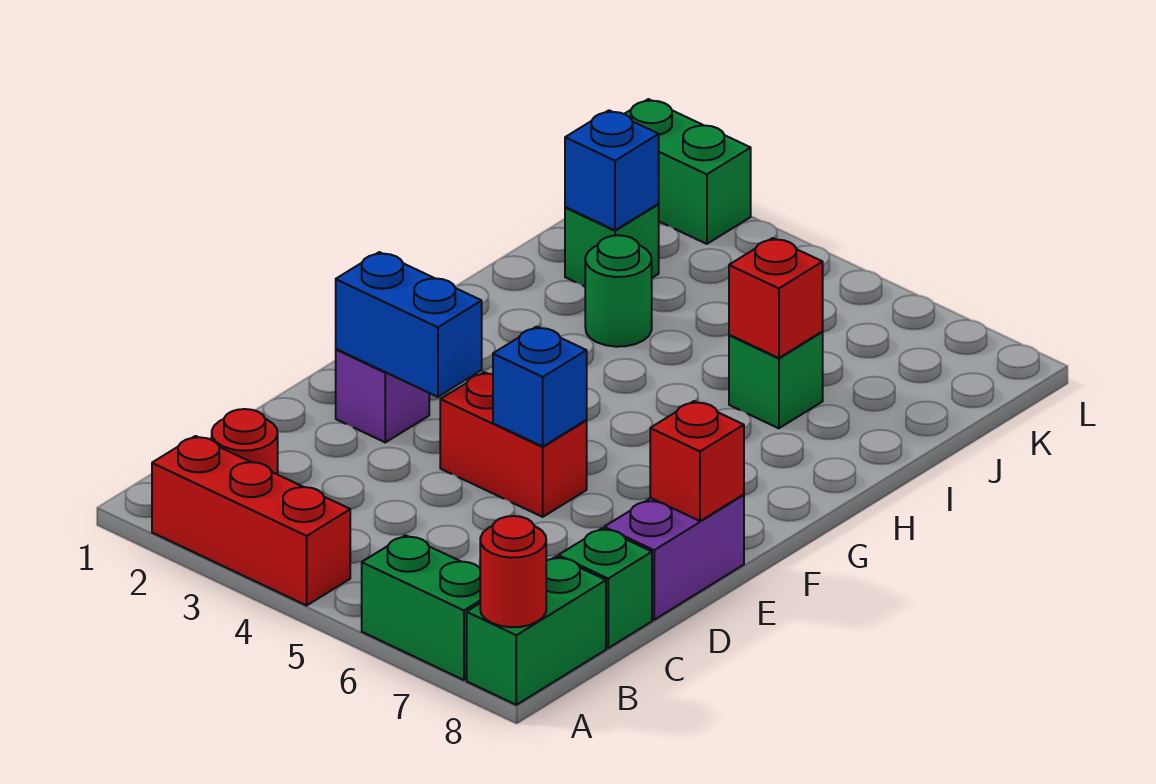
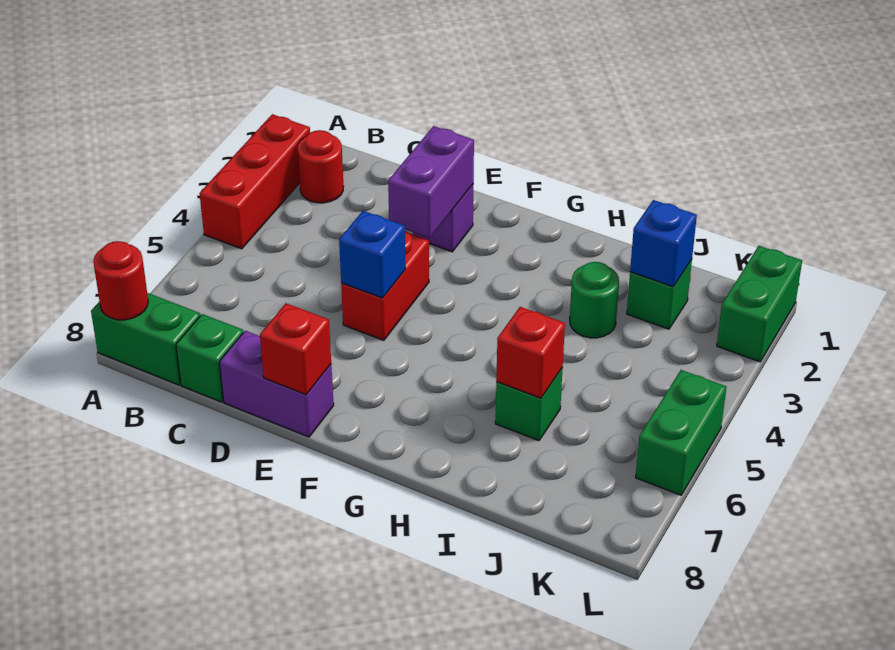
green 1x2 brick [362,535,480,680] -> green 1x2 brick moved to [636,370,726,495]
blue 1x2 brick [336,252,482,397] -> purple 1x2 brick [388,126,474,238]

